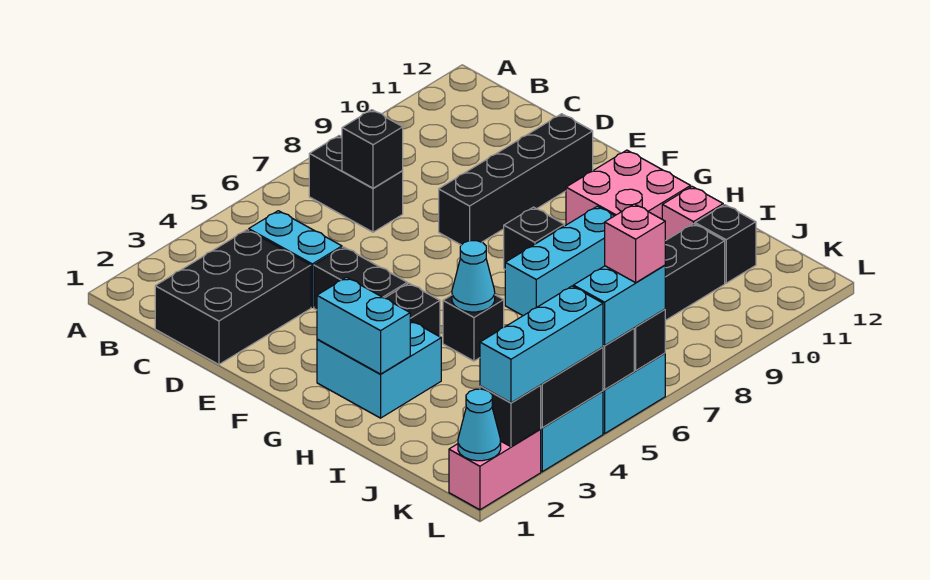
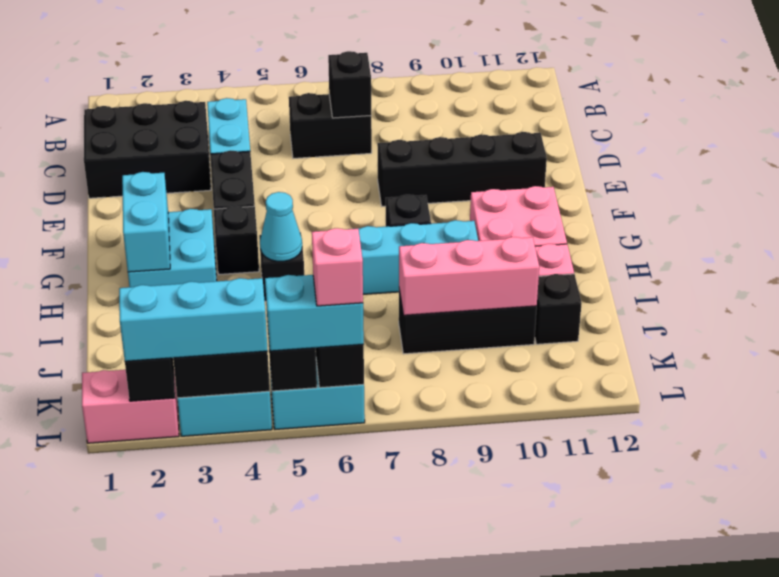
black 1x2 brick [309,136,403,232] -> black 1x2 brick turned to [289,93,372,158]
none -> pink 1x3 brick [399,237,539,315]
cyan 1x1 cone [458,389,501,461] -> none

